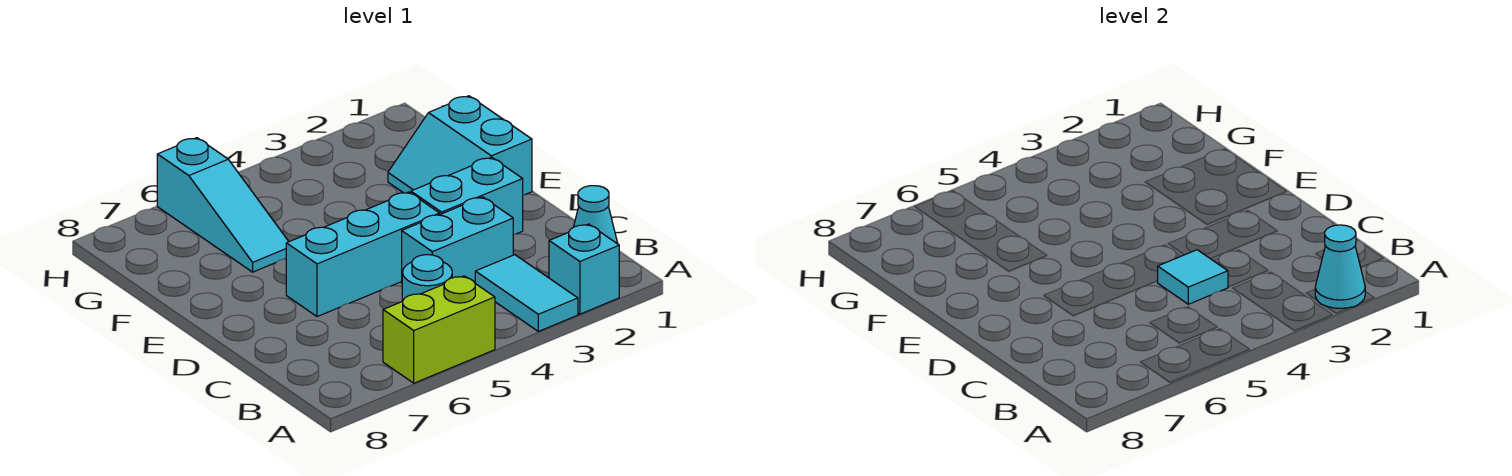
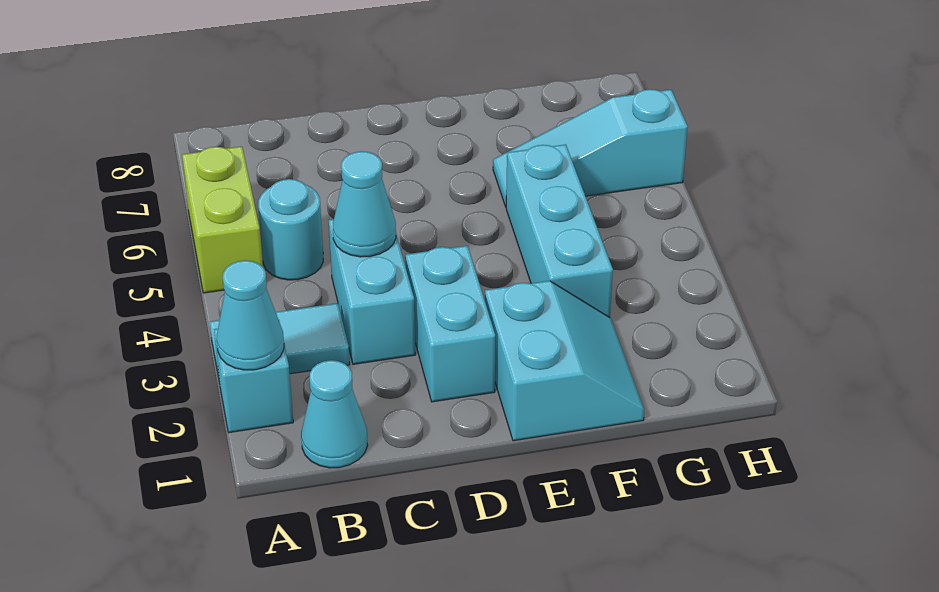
cyan 1x1 tile [1158,250,1228,304] -> cyan 1x1 cone [333,151,396,257]
cyan 1x3 brick [286,192,440,317] -> cyan 1x3 brick moved to [506,144,613,317]
cyan 2x2 slope [388,96,532,195] -> cyan 2x2 slope turned to [485,281,644,441]

